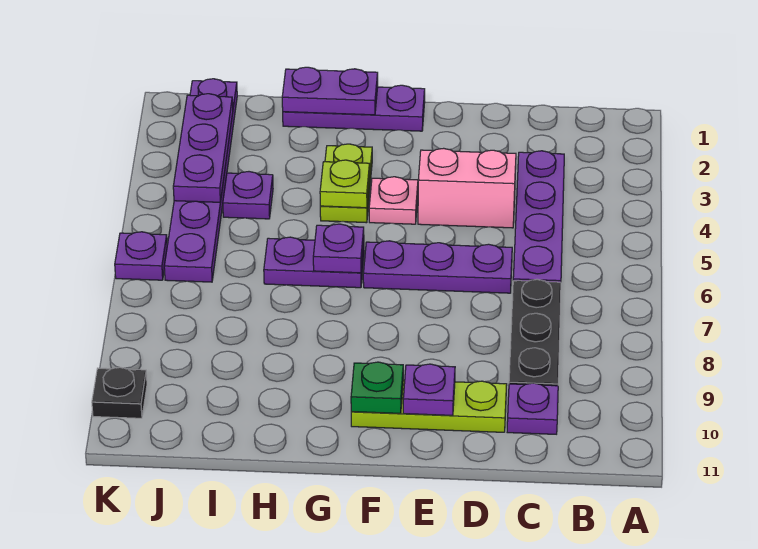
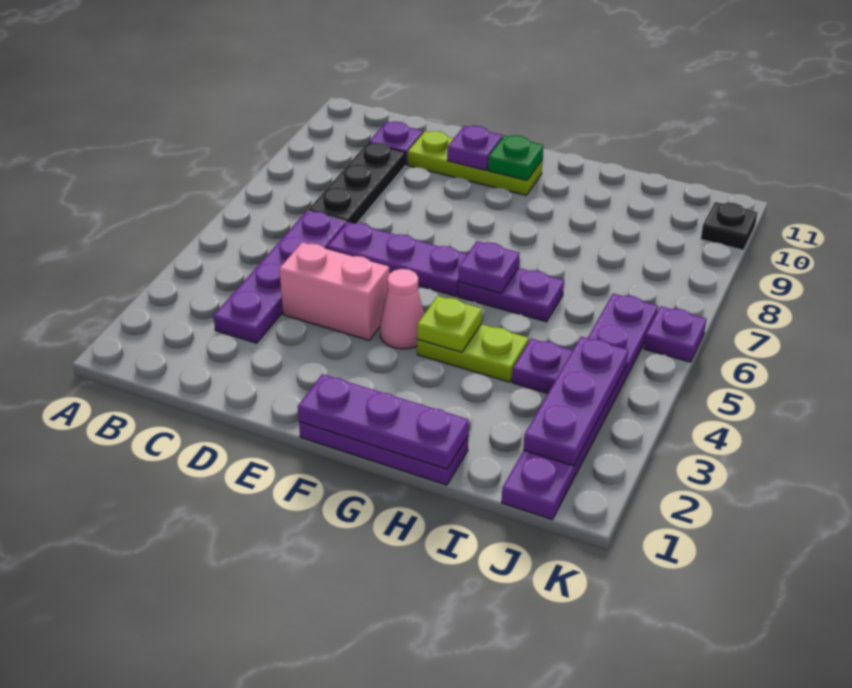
pink 1x1 plate [369,177,418,224] -> pink 1x1 cone [380,269,424,349]
purple 1x2 plate [282,67,378,115] -> purple 1x3 plate [298,374,469,469]
lime 1x2 plate [320,144,372,223] -> lime 1x2 plate turned to [417,324,529,382]

